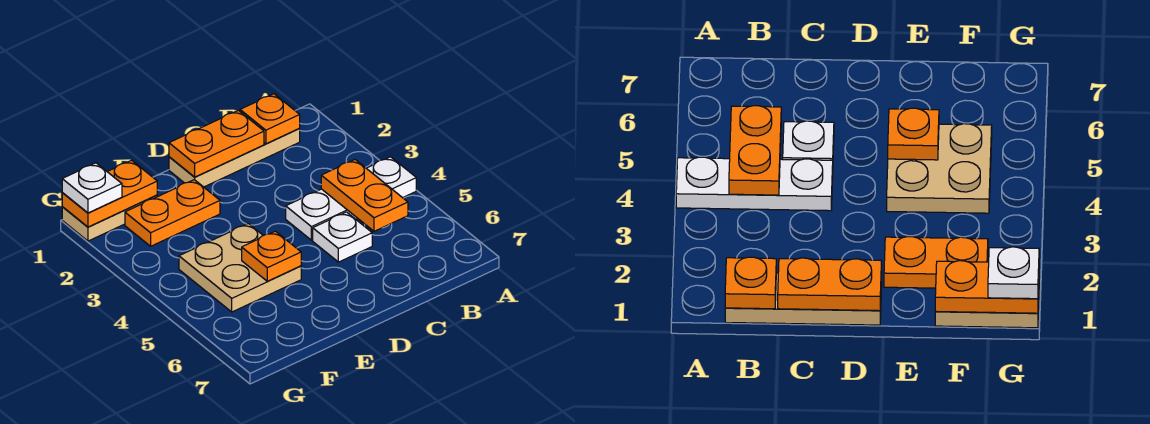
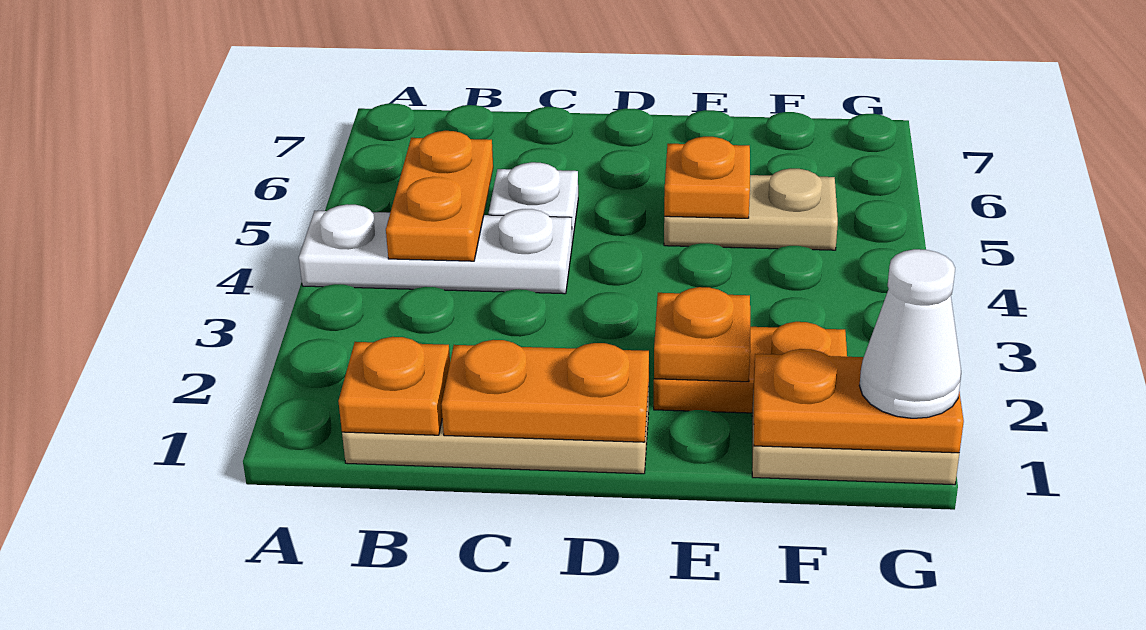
none -> orange 1x1 plate [654,287,750,382]
tan 2x2 plate [179,223,301,312] -> tan 1x2 plate [664,169,838,250]
white 1x1 plate [62,163,122,213] -> white 1x1 cone [859,249,961,418]

